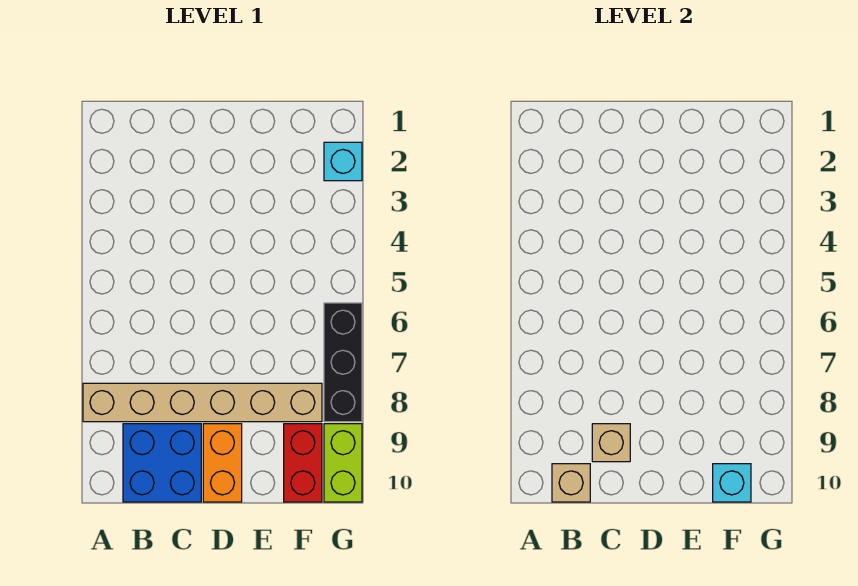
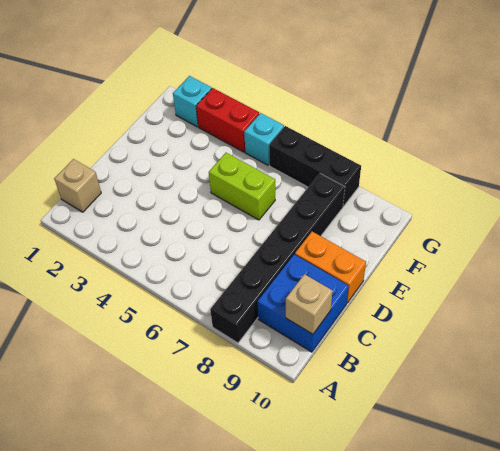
tan 1x6 brick [83,383,322,422] -> black 1x6 brick [210,173,345,343]
tan 1x1 brick [592,424,630,462] -> tan 1x1 brick moved to [54,159,101,212]
red 1x2 brick [284,424,322,502] -> red 1x2 brick moved to [196,88,259,152]
cyan 1x1 brick [713,464,751,502] -> cyan 1x1 brick moved to [244,113,284,165]
lime 1x2 brick [324,424,362,502] -> lime 1x2 brick moved to [209,153,275,220]

